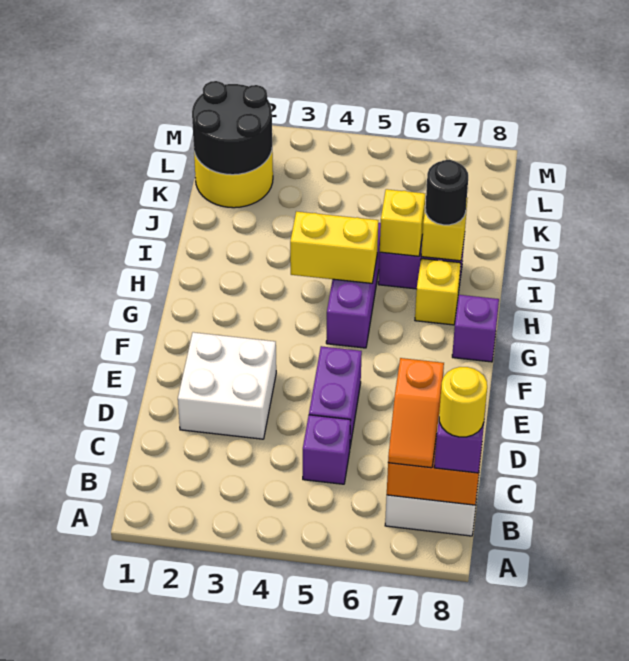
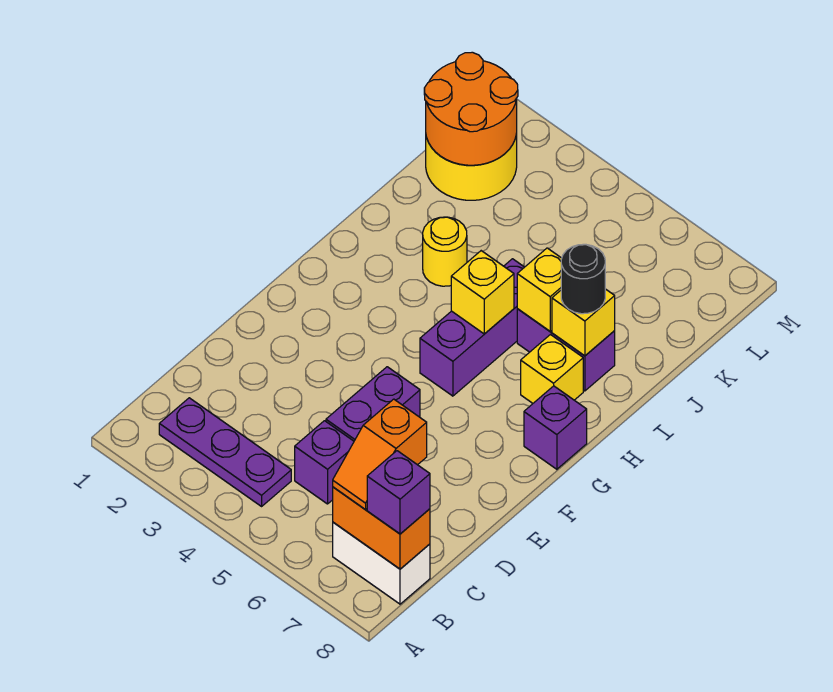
none -> purple 1x3 plate [159,398,291,506]
yellow 1x1 round brick [439,367,487,437] -> yellow 1x1 round brick moved to [423,217,467,286]
white 2x2 brick [178,332,276,439] -> none
yellow 1x2 brick [290,211,379,283] -> yellow 1x1 brick [451,251,514,334]
black 2x2 round brick [192,81,272,175] -> orange 2x2 round brick [424,52,518,165]

